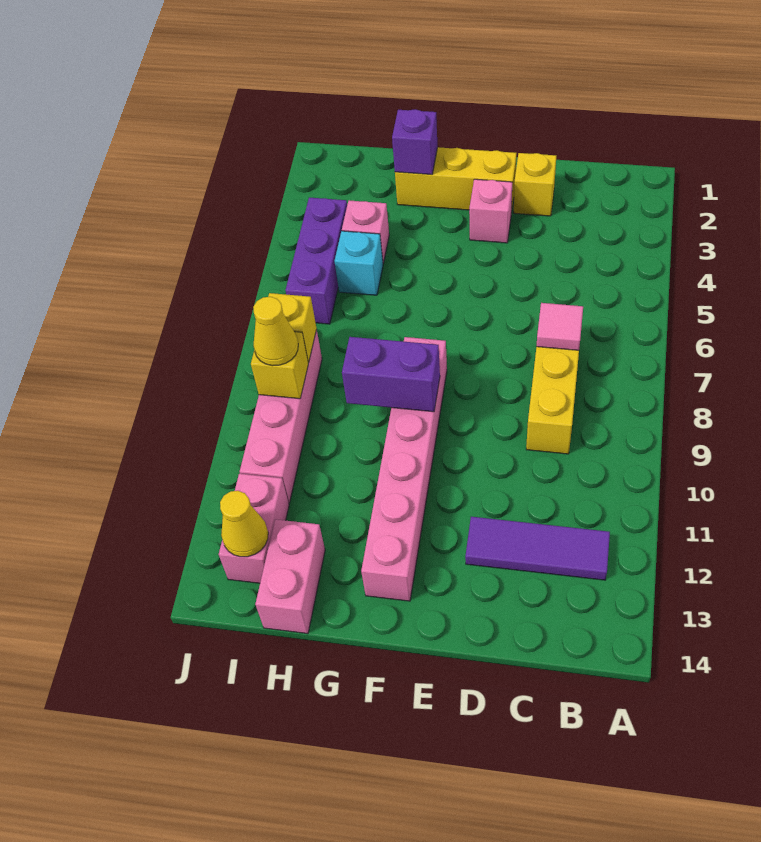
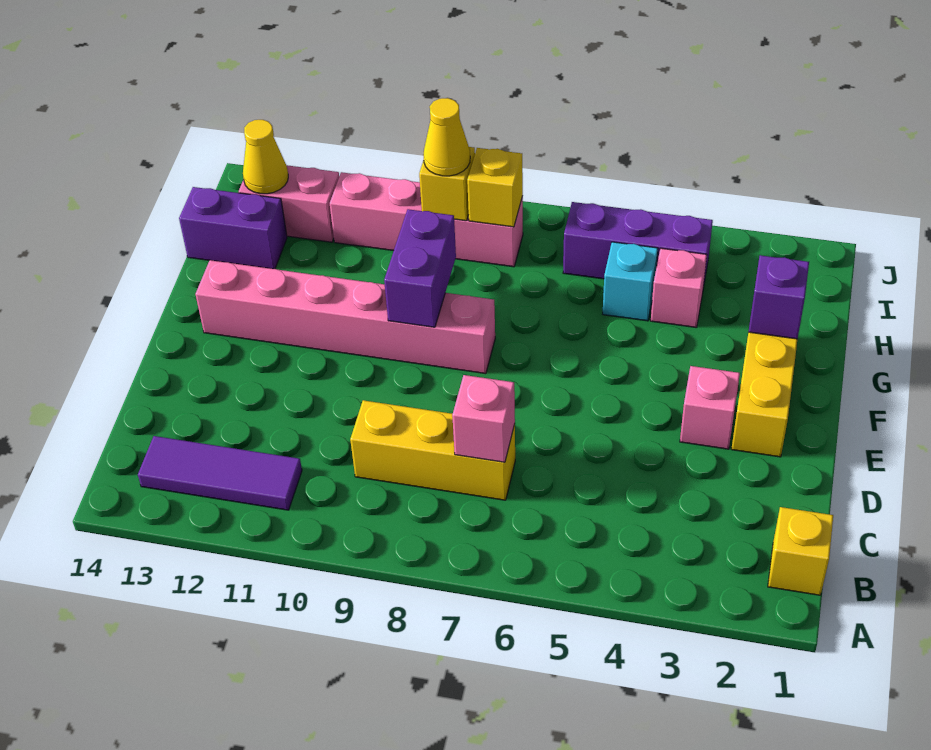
purple 1x3 tile [465,517,610,580] -> purple 1x3 tile turned to [138,436,302,510]
pink 1x1 tile [536,303,583,350] -> pink 1x1 brick [452,375,515,462]
yellow 1x1 brick [514,153,556,216] -> yellow 1x1 brick moved to [768,507,833,595]
pink 1x2 brick [255,519,325,634] -> purple 1x2 brick [179,187,287,269]

